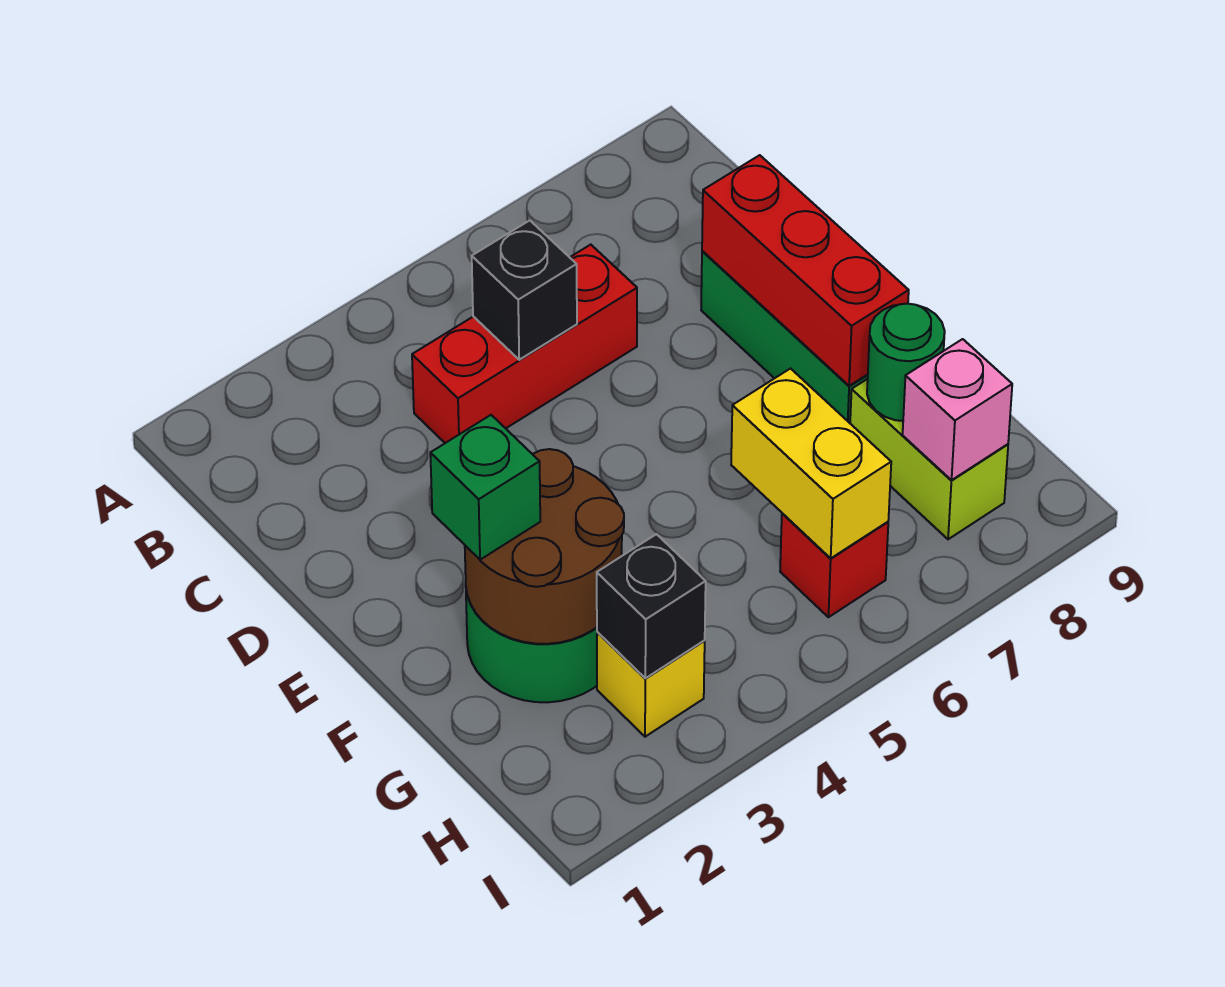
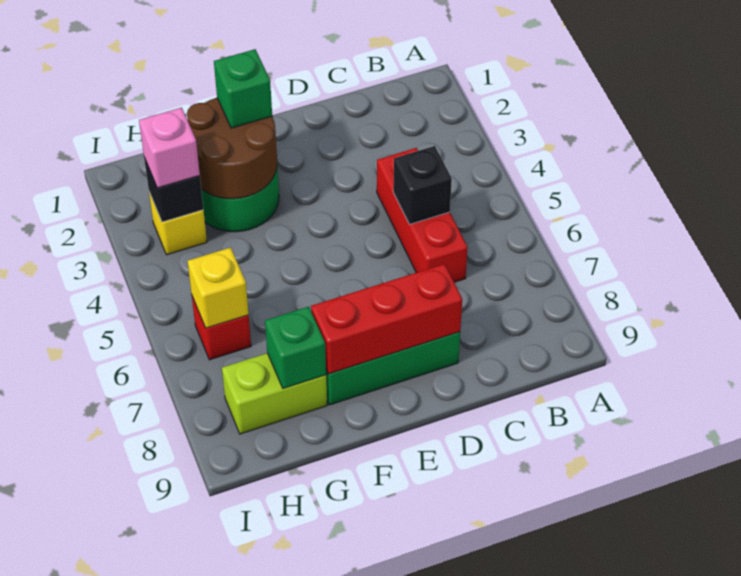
yellow 1x2 brick [731,369,891,558] -> yellow 1x1 brick [188,247,249,328]
green 1x1 round brick [867,304,945,421] -> green 1x1 brick [265,307,326,389]
pink 1x1 brick [903,339,1012,480] -> pink 1x1 brick moved to [139,108,200,188]

